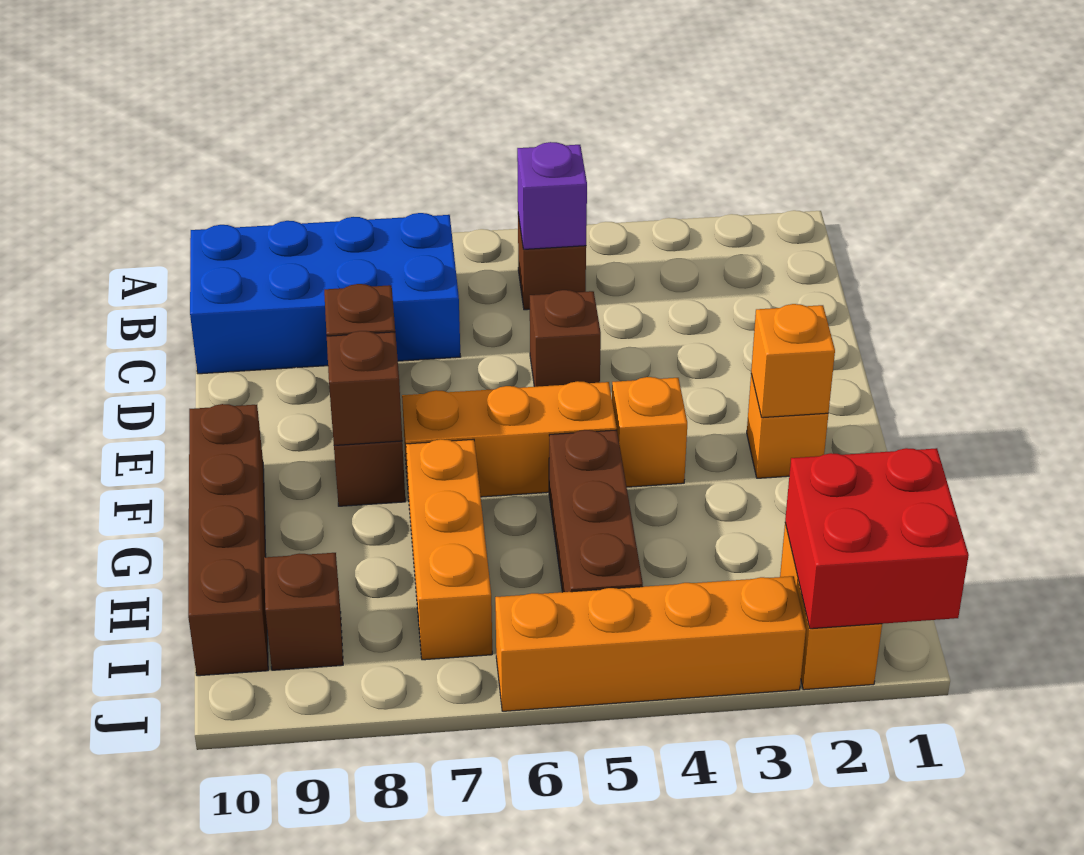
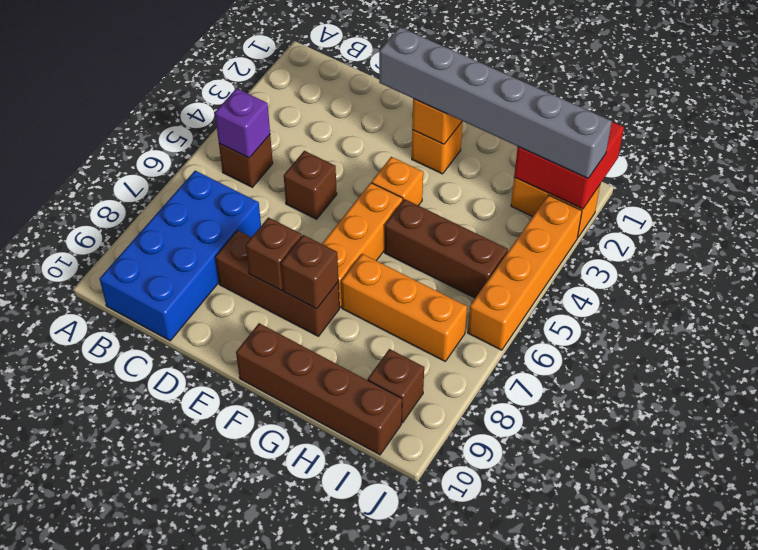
none -> grey 1x6 brick [379,27,612,178]

